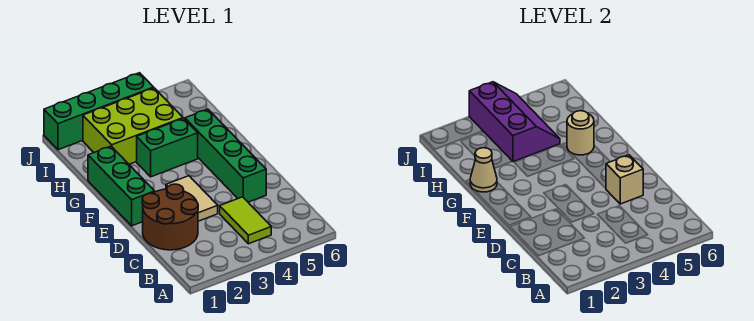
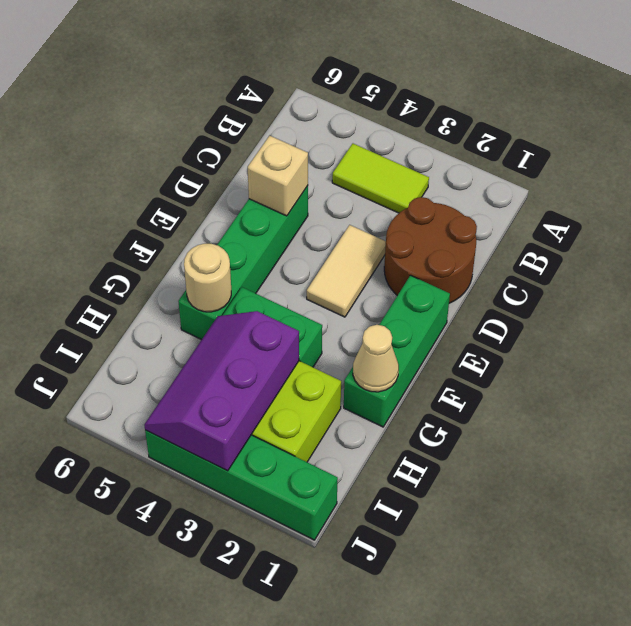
lime 1x2 tile [220,197,271,244] -> lime 1x2 tile turned to [332,144,429,213]

